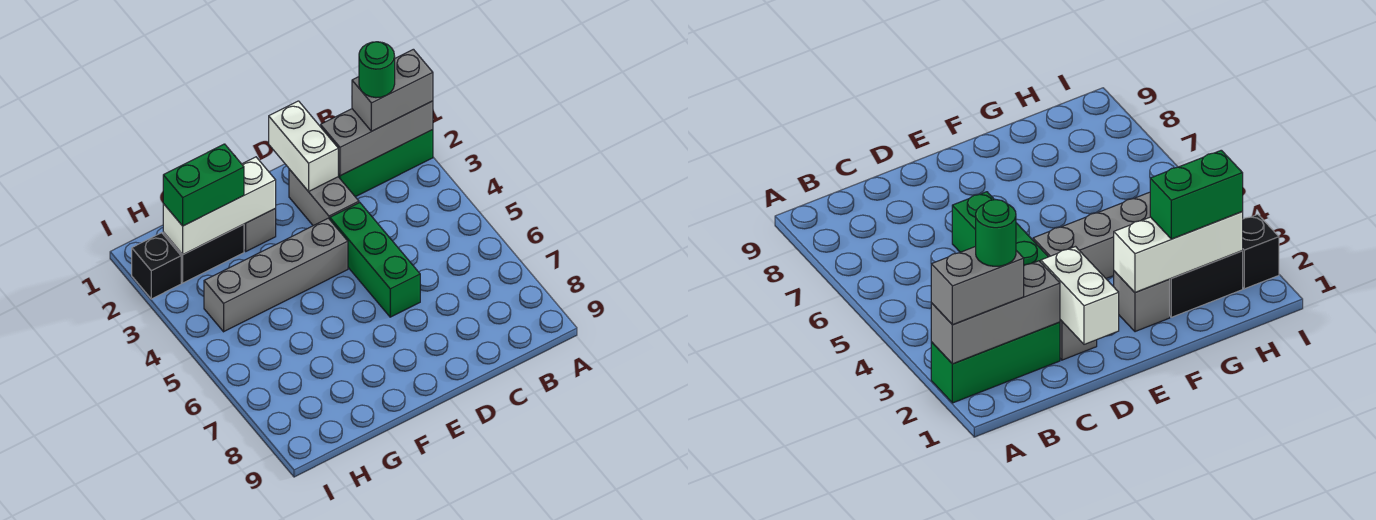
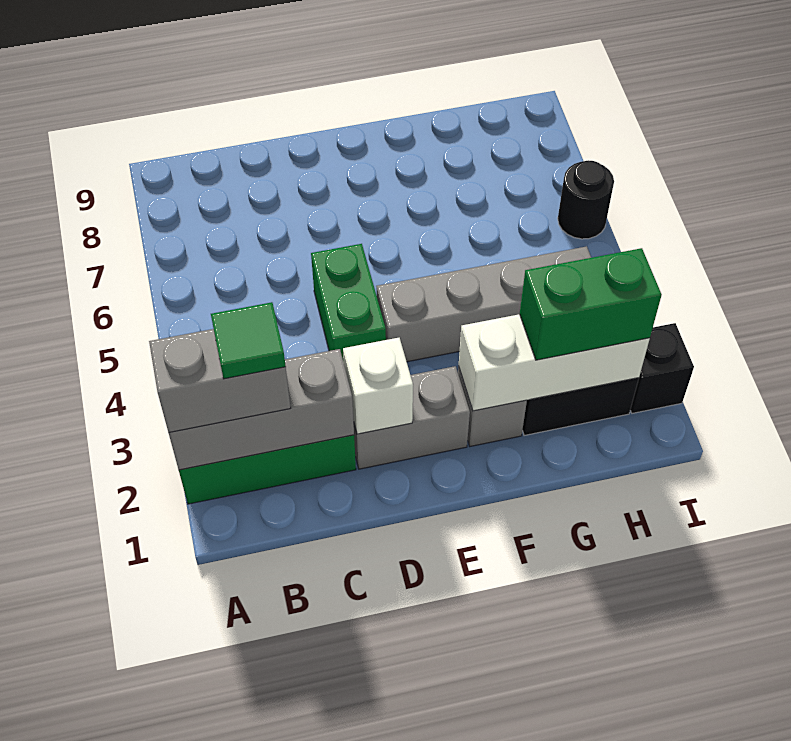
green 1x1 round brick [359,42,395,98] -> green 1x1 tile [211,302,286,379]
white 1x2 brick [269,101,338,192] -> white 1x1 brick [343,338,413,434]
grey 1x2 brick [289,169,359,226] -> grey 1x2 brick turned to [354,366,470,469]
green 1x3 brick [330,203,420,317] -> green 1x2 brick [311,244,386,362]
none -> black 1x1 round brick [558,160,614,239]

